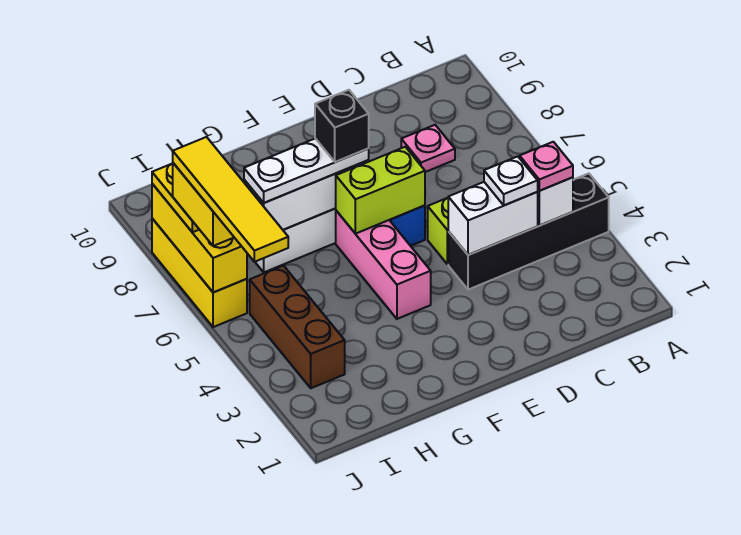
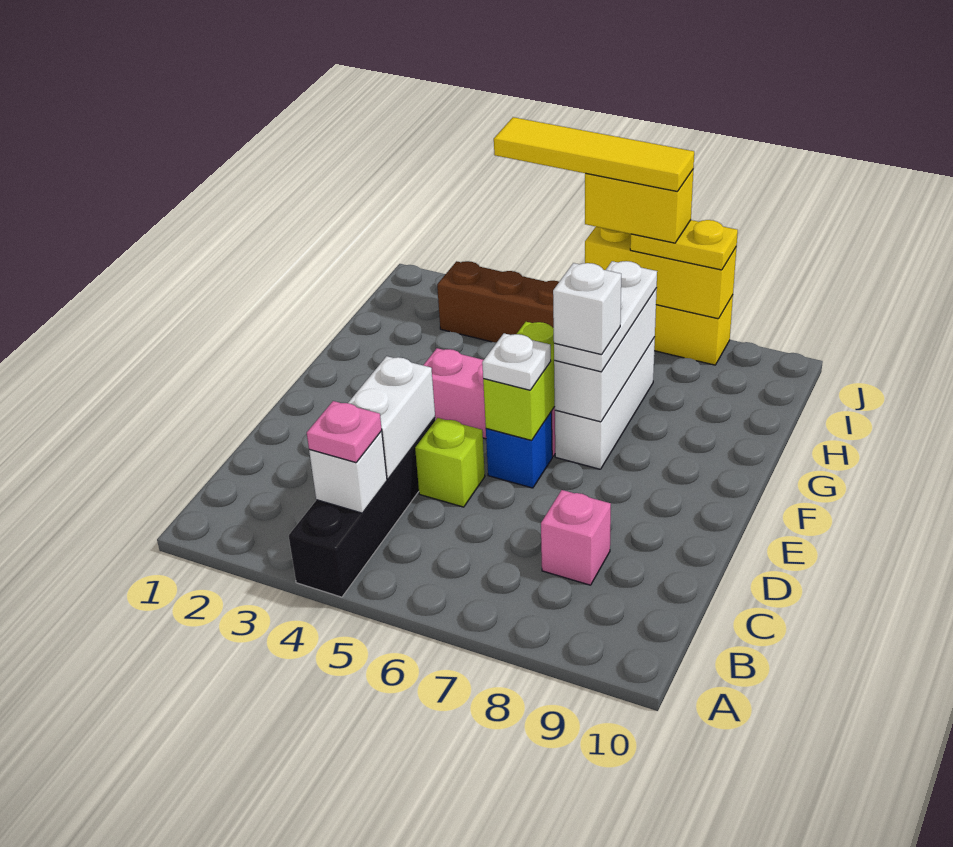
white 1x1 plate [484,156,538,205] -> white 1x1 plate moved to [482,333,551,390]
pink 1x1 plate [401,125,455,172] -> pink 1x1 brick [541,490,611,585]
black 1x1 brick [315,90,369,162] -> white 1x1 brick [553,263,621,355]

